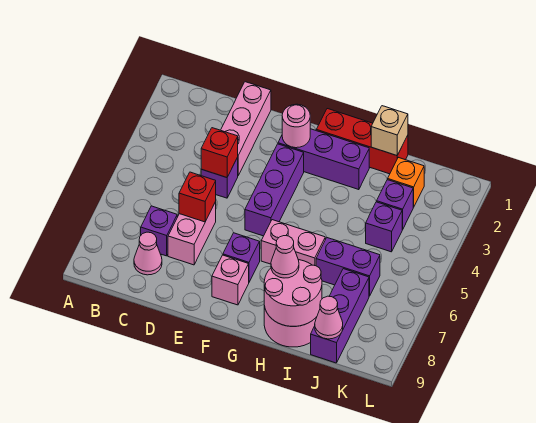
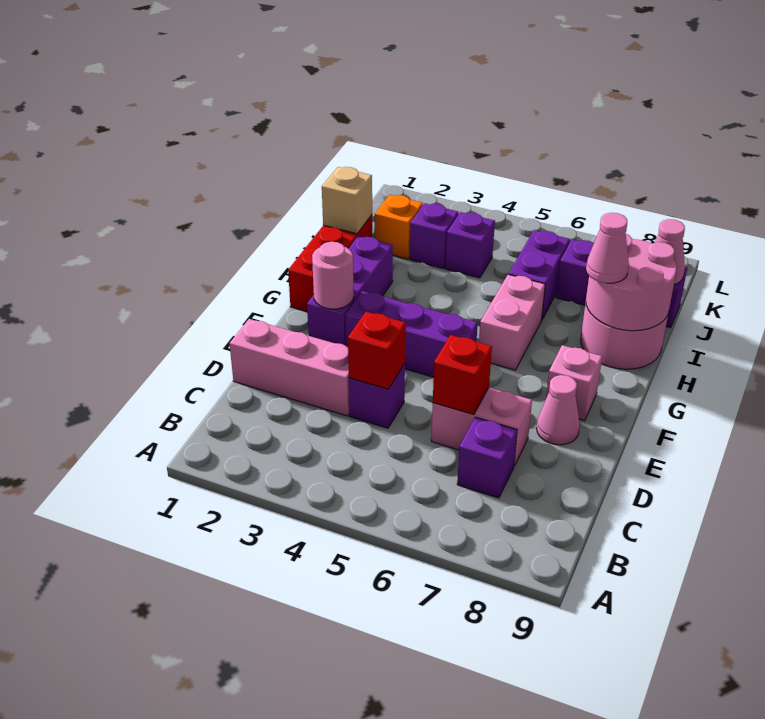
pink 1x1 cone [134,232,162,275] -> pink 1x1 cone moved to [536,375,580,445]
purple 1x1 brick [223,233,260,282] -> none

